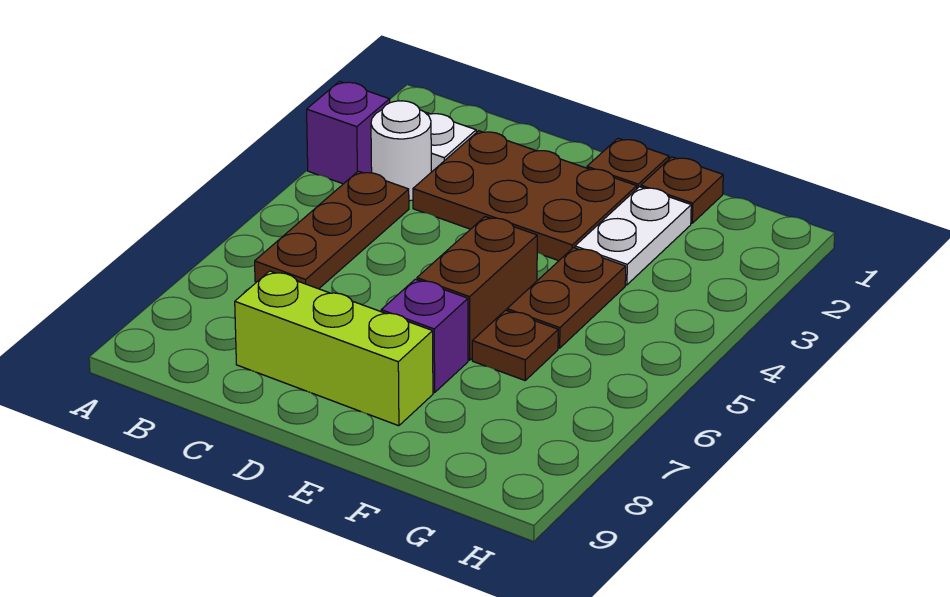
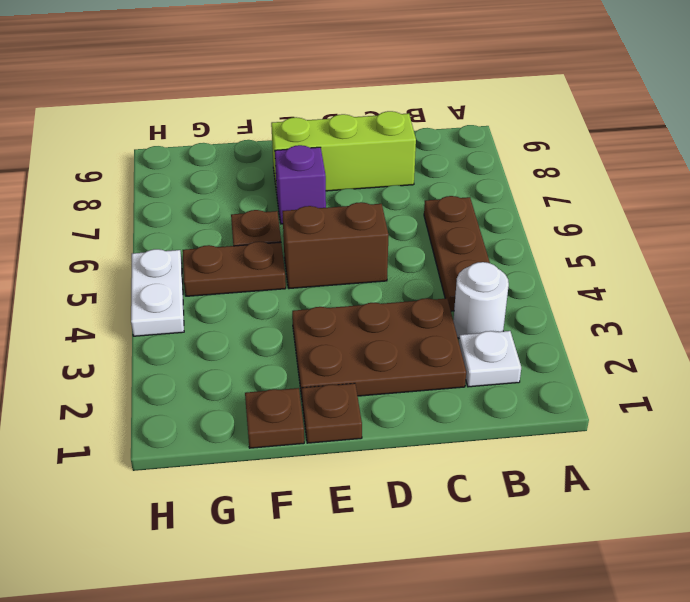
purple 1x1 brick [307,81,390,184] -> none
brown 1x2 brick [417,217,537,360] -> brown 1x2 brick turned to [282,202,388,289]
white 1x2 plate [575,187,691,285] -> white 1x2 plate moved to [131,249,184,336]
brown 1x2 plate [507,248,626,348] -> brown 1x2 plate turned to [183,242,286,296]

